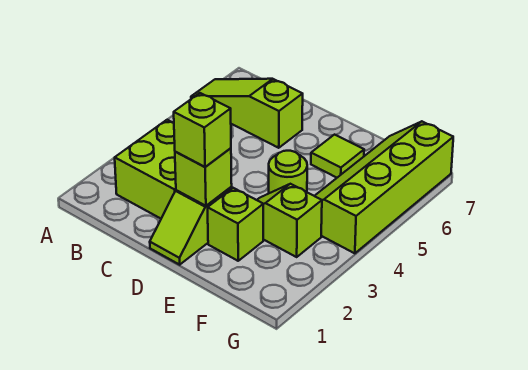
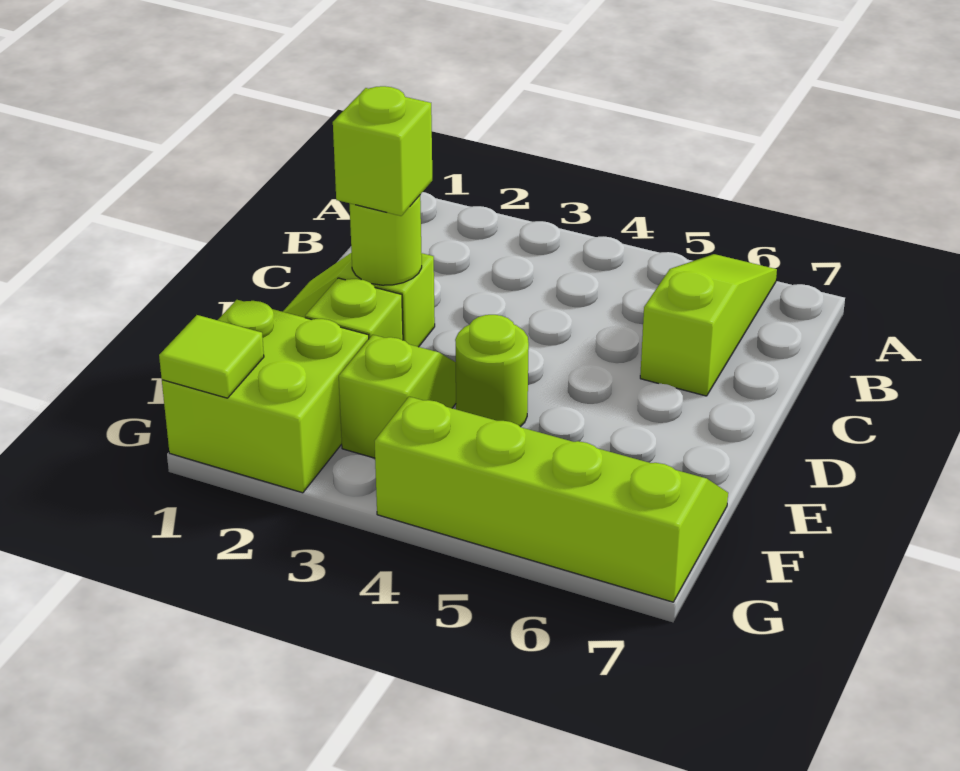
lime 2x2 brick [115,120,176,219] -> lime 2x2 brick moved to [162,300,369,493]
lime 1x1 brick [175,148,232,206] -> lime 1x1 round brick [350,195,422,285]
lime 1x1 tile [311,135,364,178] -> lime 1x1 tile moved to [159,315,264,398]

